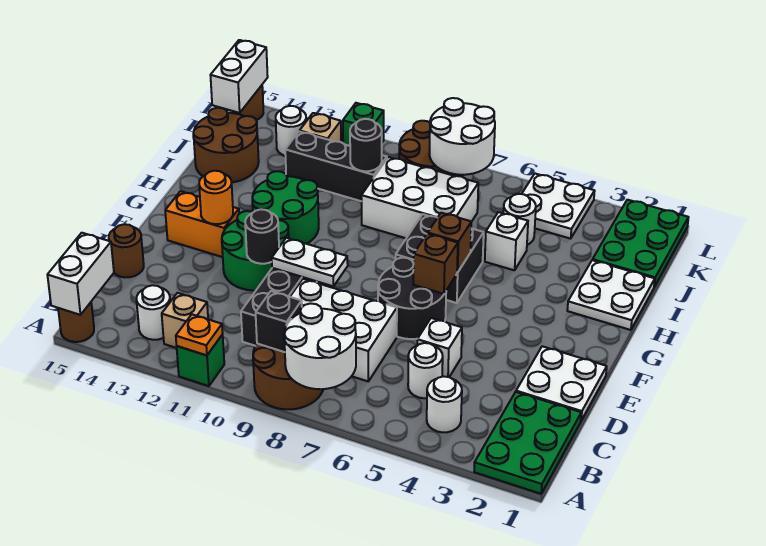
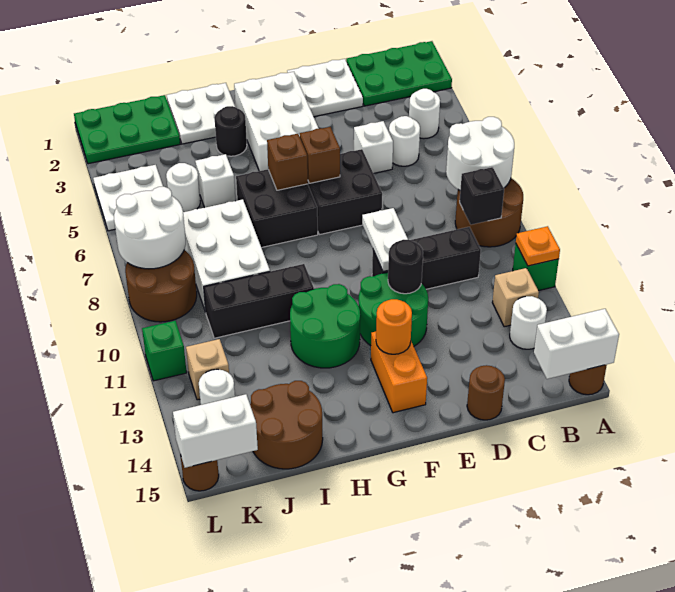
white 2x3 brick [290,279,397,381] -> white 2x3 brick moved to [234,72,319,171]
black 2x2 round brick [378,258,446,339] -> black 2x2 brick [308,149,382,235]
black 1x3 brick [285,131,387,201] -> black 1x3 brick turned to [204,264,314,338]
black 1x1 round brick [350,119,382,171] -> black 1x1 round brick moved to [215,106,247,156]

